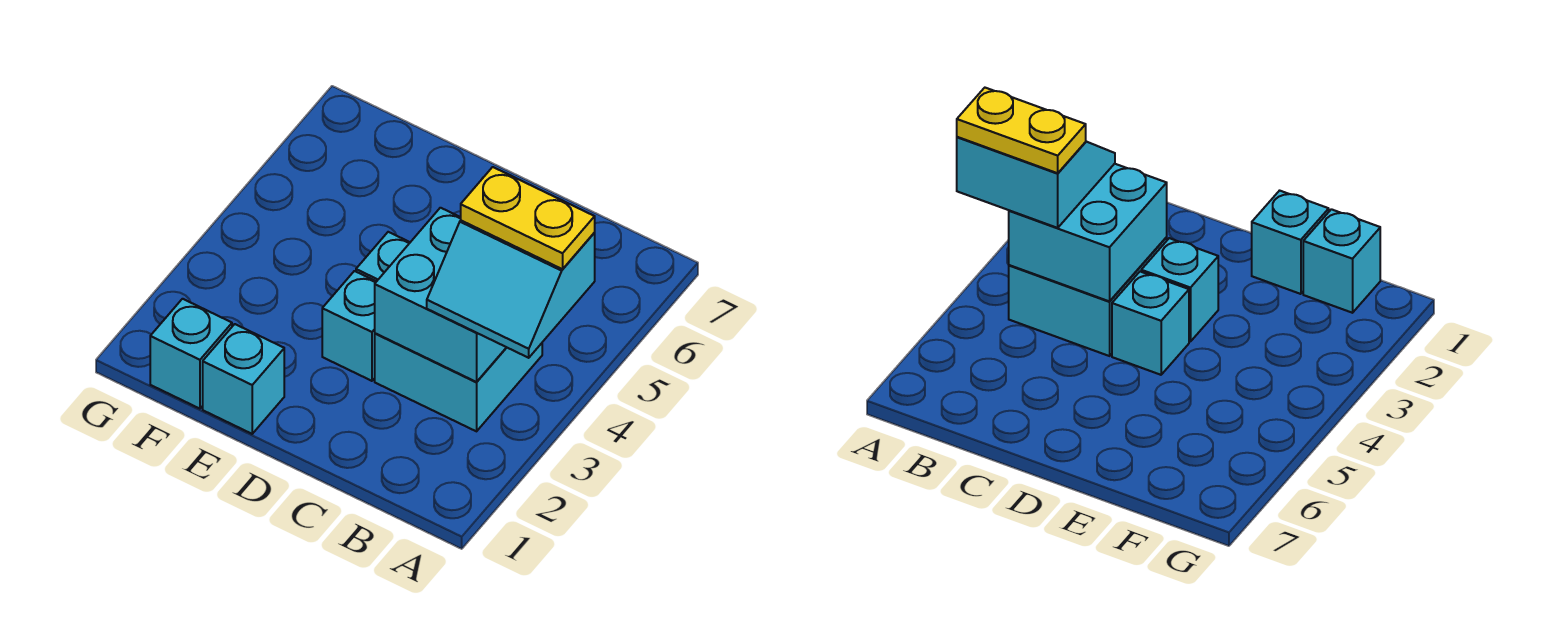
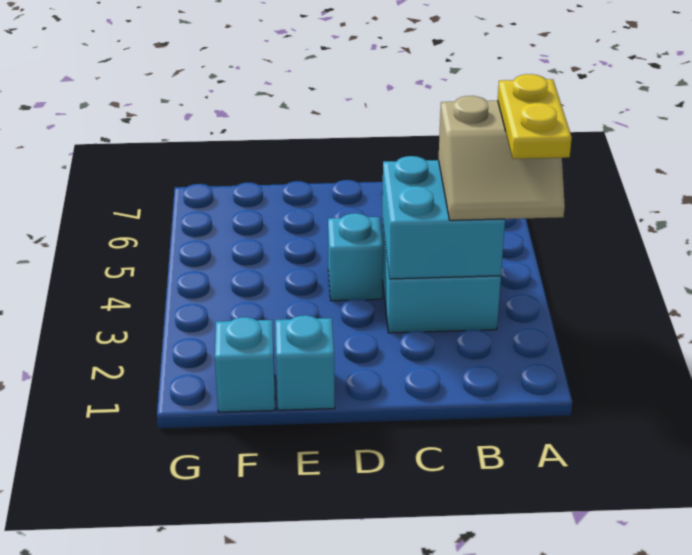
cyan 2x2 slope [427,221,595,358] -> tan 2x2 slope [438,96,565,220]
yellow 1x2 plate [461,167,595,269] -> yellow 1x2 plate turned to [498,74,572,159]
cyan 1x1 brick [322,271,376,381] -> none

